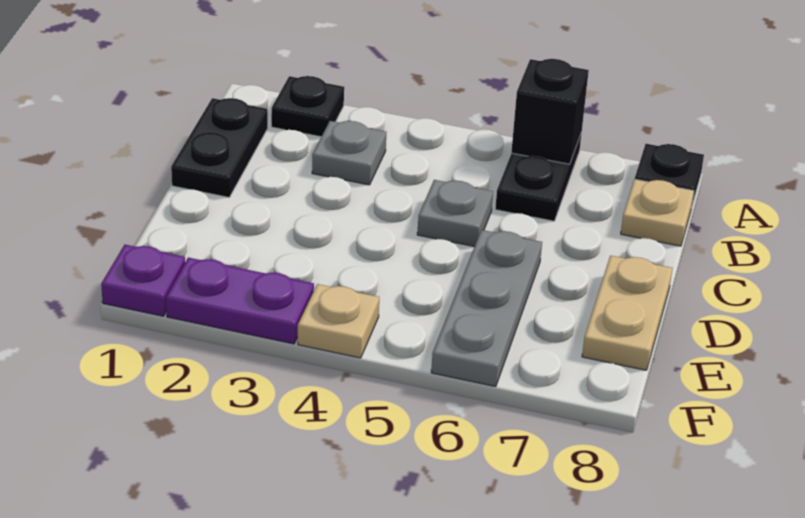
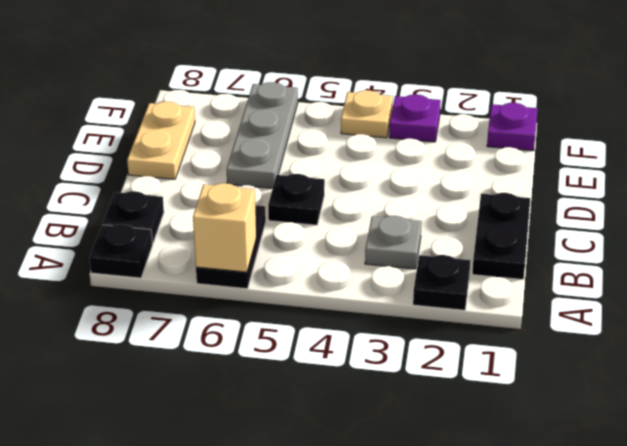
black 1x1 brick [511,59,589,164] -> tan 1x1 brick [193,183,256,272]
tan 1x1 plate [621,179,694,246] -> black 1x1 plate [103,191,164,244]
grey 1x1 plate [417,180,493,247] -> black 1x1 plate [268,174,325,225]
purple 1x2 plate [166,258,314,344] -> purple 1x1 plate [389,94,441,142]

